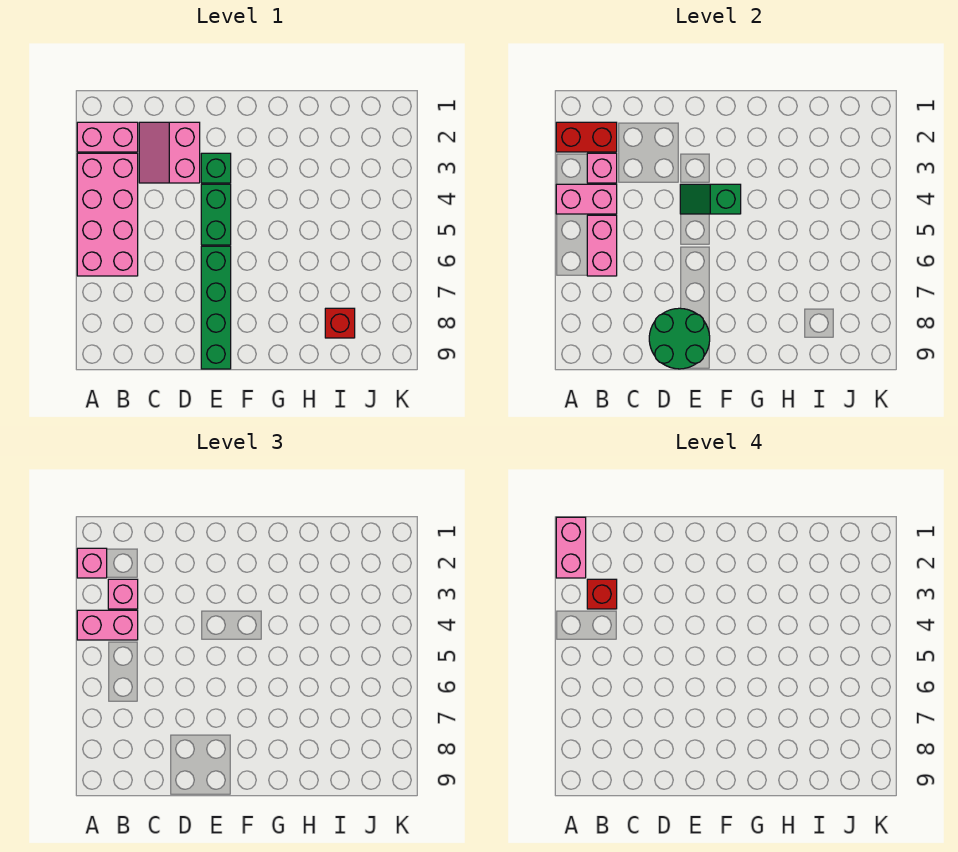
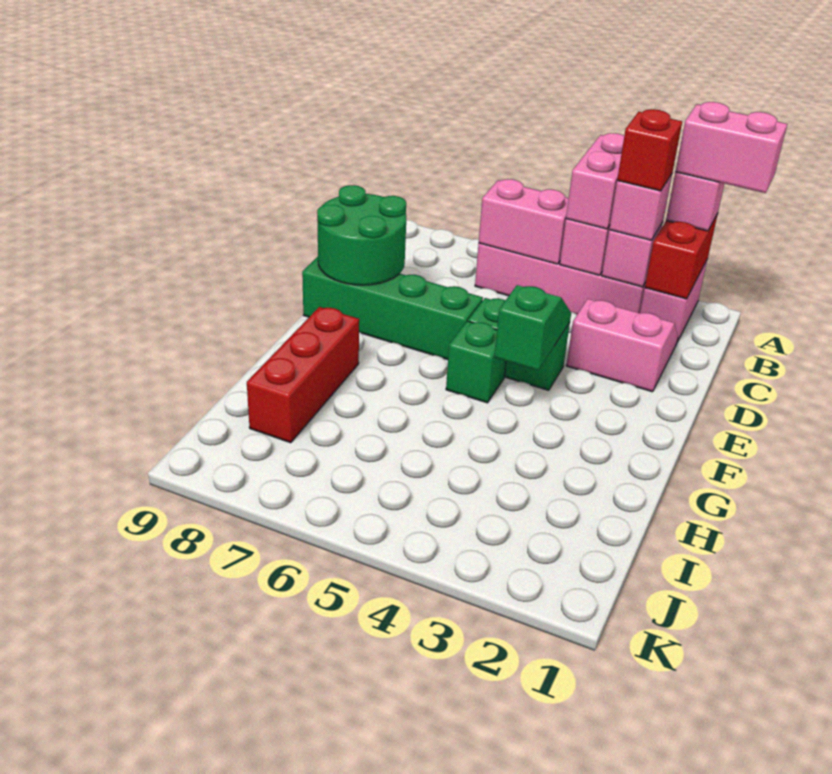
green 1x1 brick [201,153,231,183] -> green 1x1 brick moved to [446,321,506,403]
red 1x1 brick [325,308,355,338] -> red 1x3 brick [247,307,359,443]

